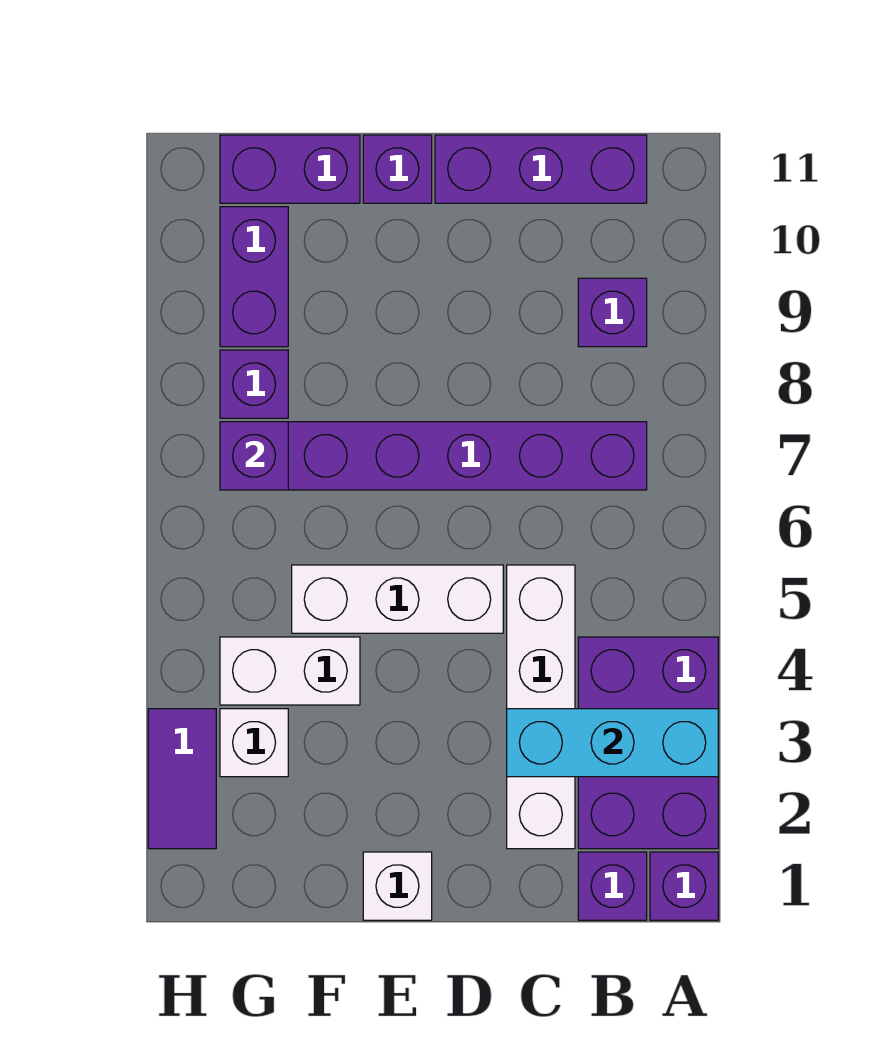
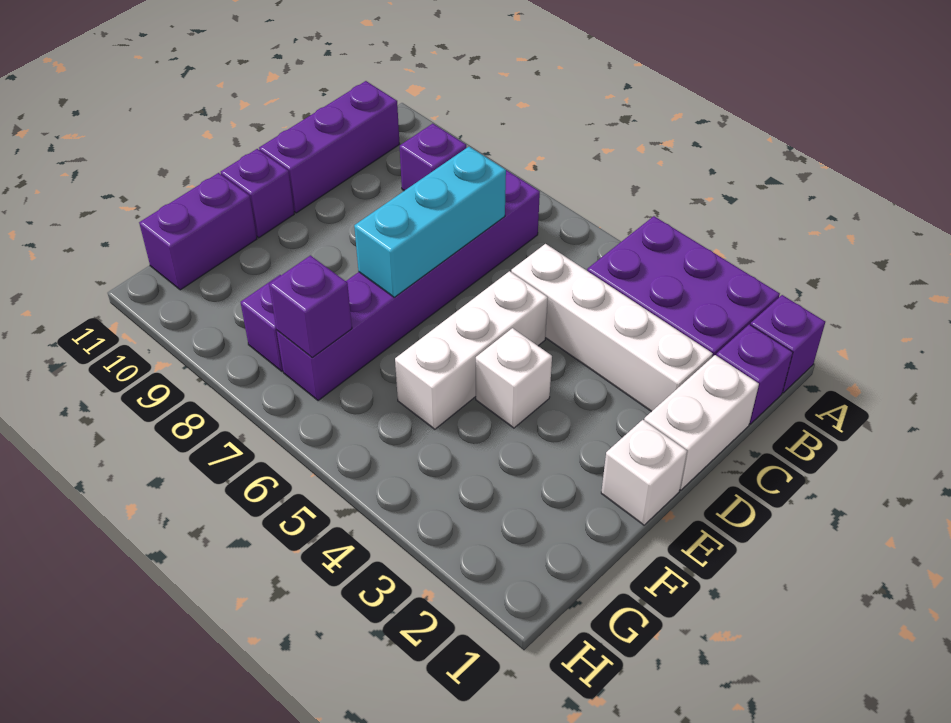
cyan 1x3 brick [507,709,718,777] -> cyan 1x3 brick moved to [354,147,506,298]
white 1x2 brick [220,637,360,705] -> white 1x2 brick moved to [644,355,759,490]
white 1x1 brick [220,709,288,777] -> white 1x1 brick moved to [476,328,552,428]
purple 1x2 brick [220,207,288,347] -> none
purple 1x2 tile [148,709,216,849] -> none

